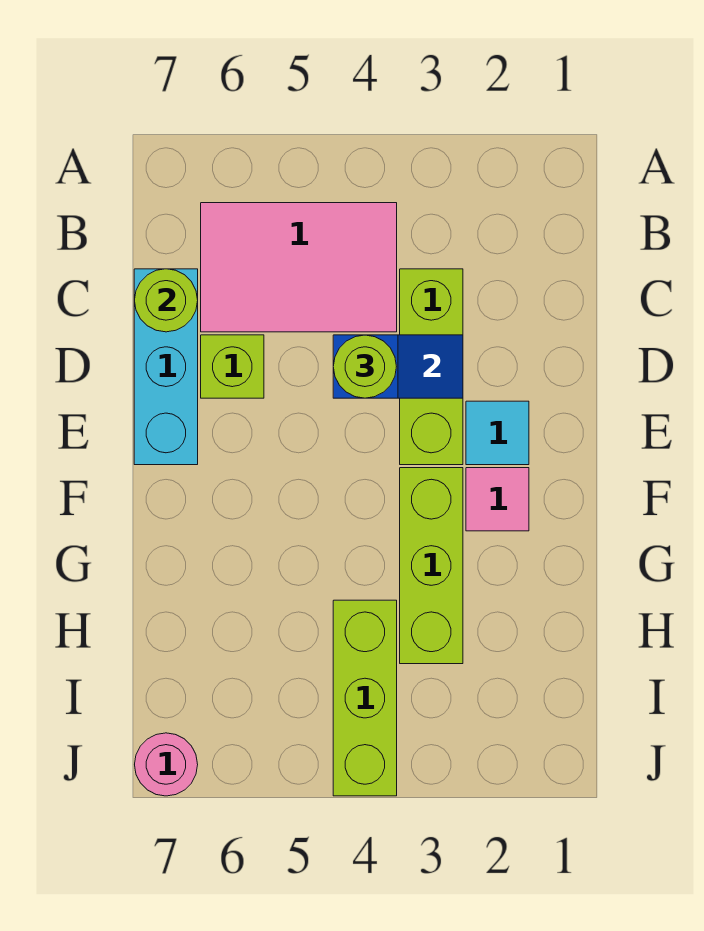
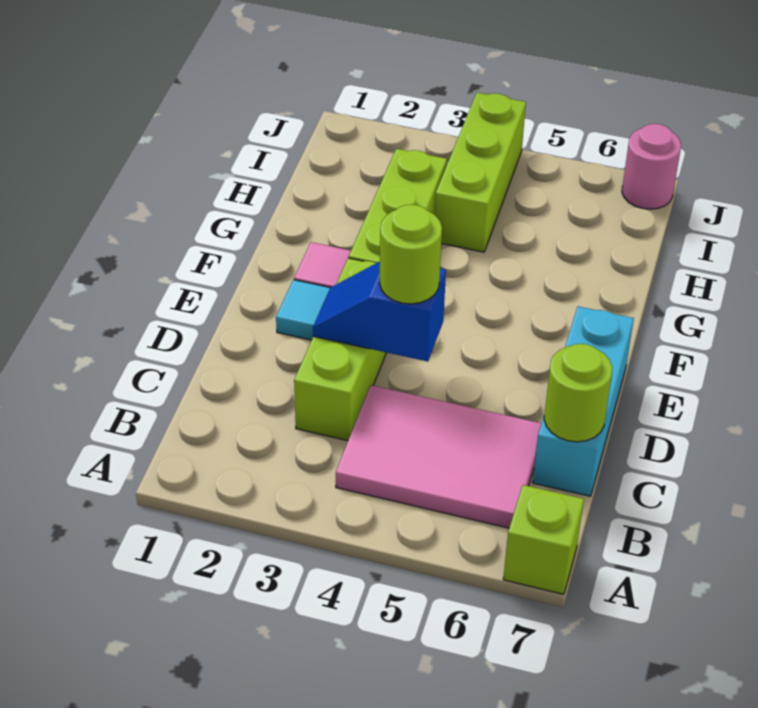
lime 1x1 brick [201,335,264,398] -> lime 1x1 brick moved to [503,485,584,594]

